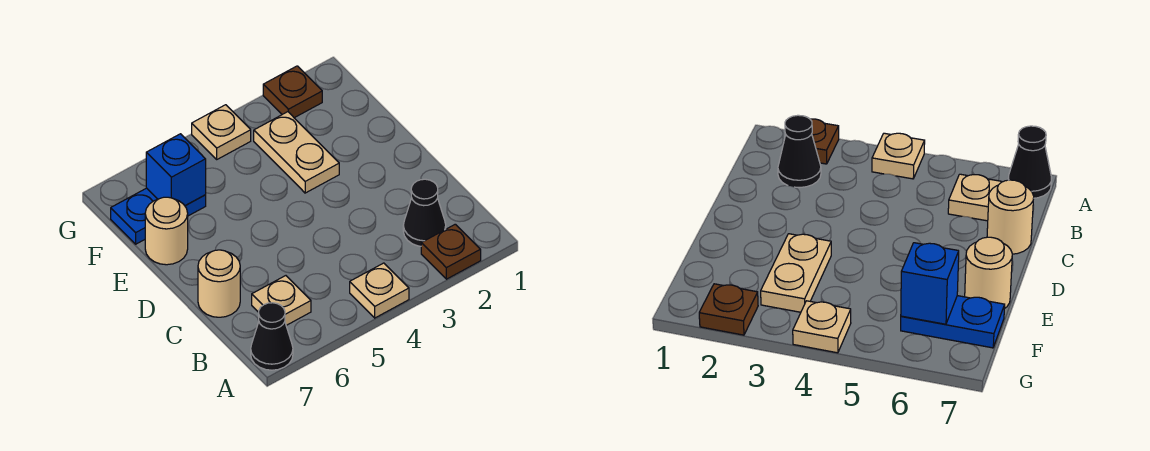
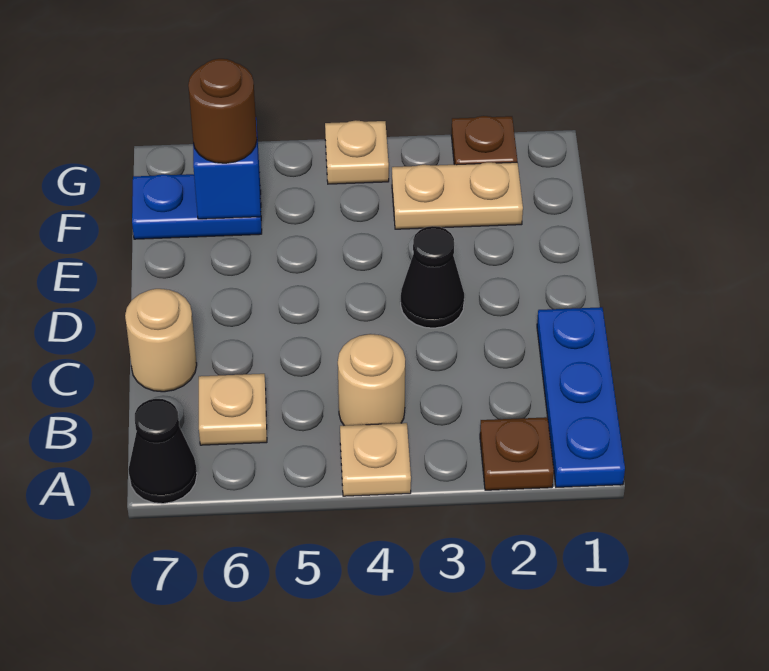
none -> blue 1x3 plate [537,307,625,487]
black 1x1 cone [403,179,446,246] -> black 1x1 cone moved to [401,226,464,328]
tan 1x2 plate [254,112,339,193] -> tan 1x2 plate turned to [392,162,523,229]
tan 1x1 round brick [145,197,188,265] -> tan 1x1 round brick moved to [338,334,405,426]
none -> brown 1x1 round brick [188,59,257,163]

